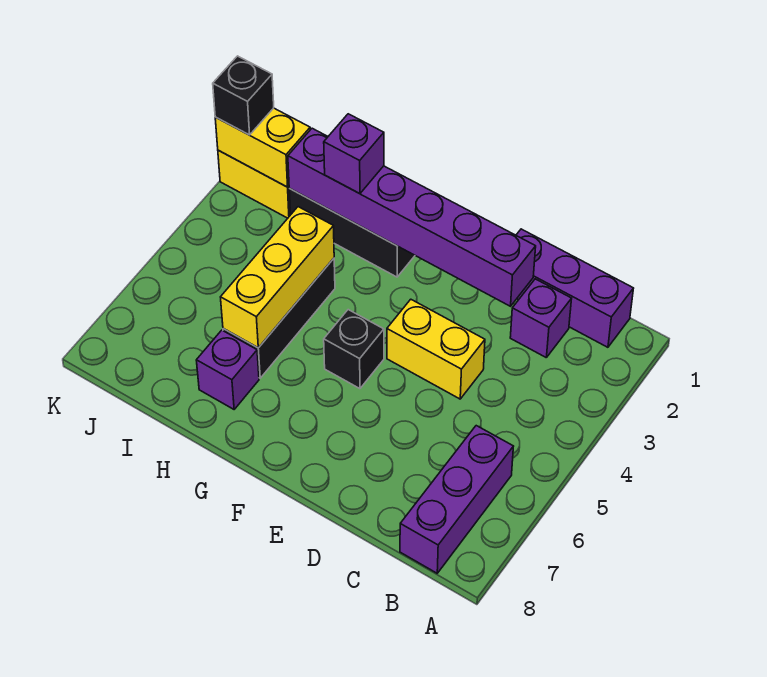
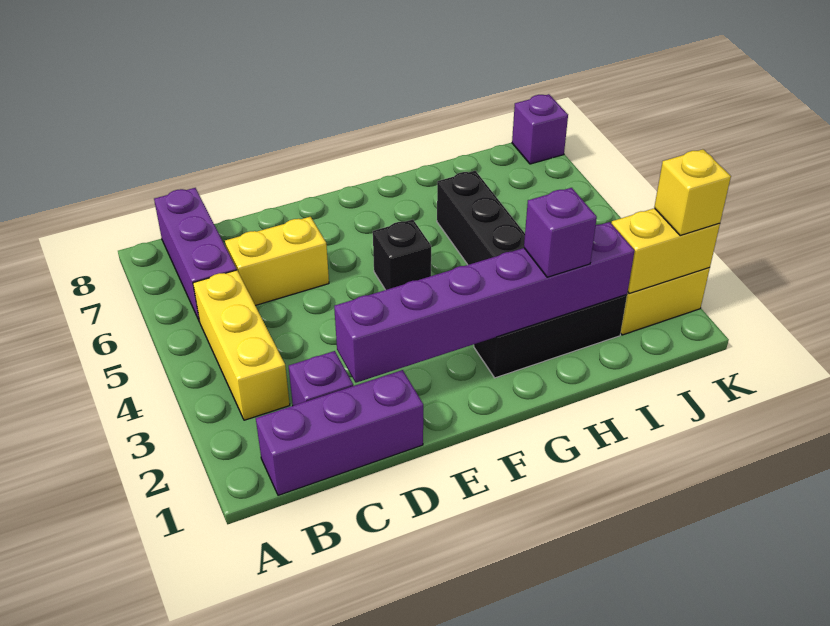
yellow 1x2 brick [387,299,485,399] -> yellow 1x2 brick moved to [225,217,329,306]
yellow 1x3 brick [221,207,334,348] -> yellow 1x3 brick moved to [193,270,290,420]
purple 1x1 brick [196,330,259,409] -> purple 1x1 brick moved to [512,94,568,164]
black 1x1 brick [213,56,274,135] -> yellow 1x1 brick [654,149,731,236]

